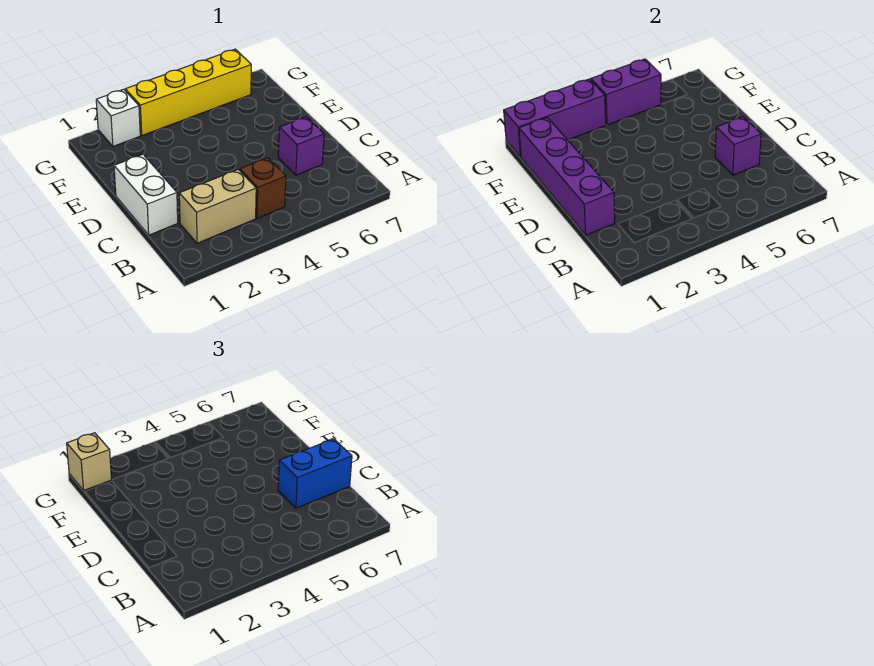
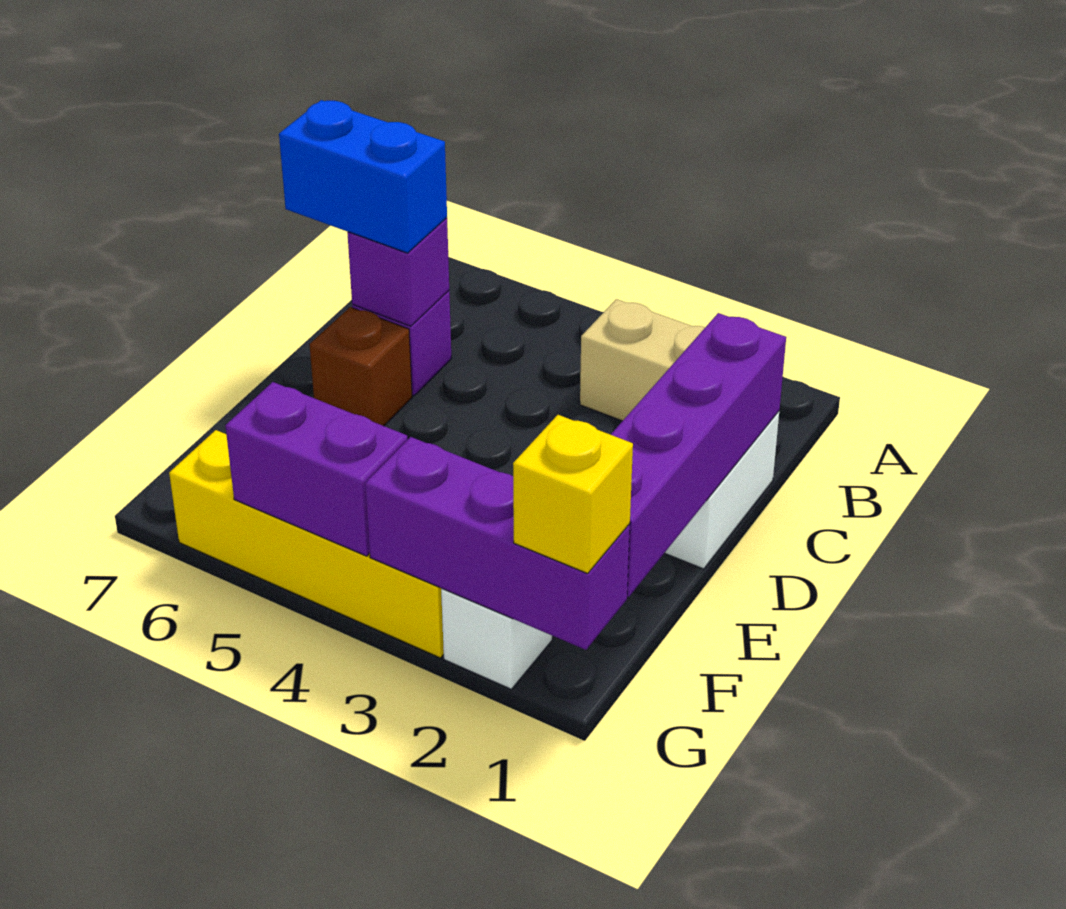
brown 1x1 brick [240,158,286,218] -> brown 1x1 brick moved to [309,307,412,426]
tan 1x1 brick [67,433,112,490] -> yellow 1x1 brick [513,415,633,573]

